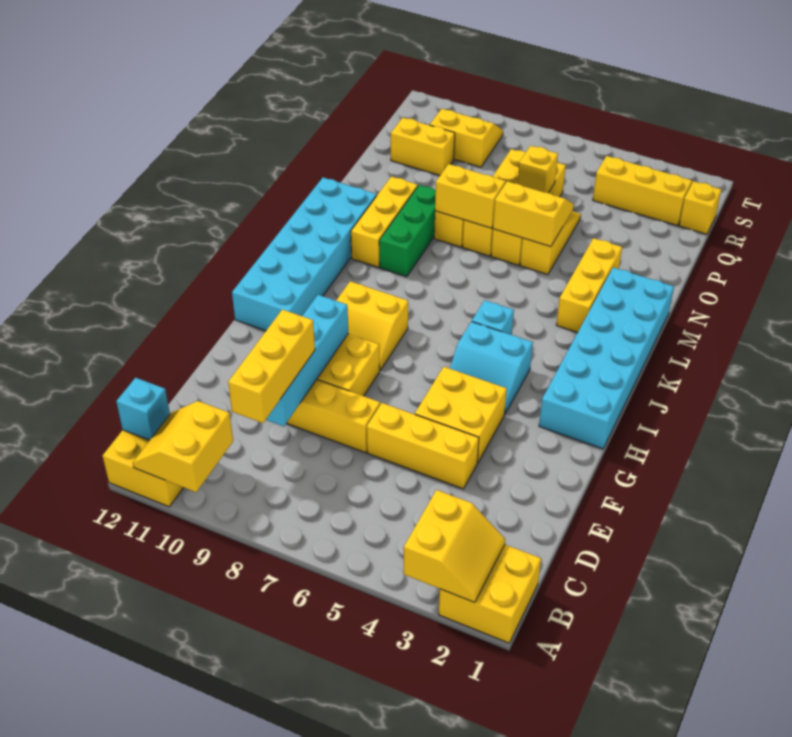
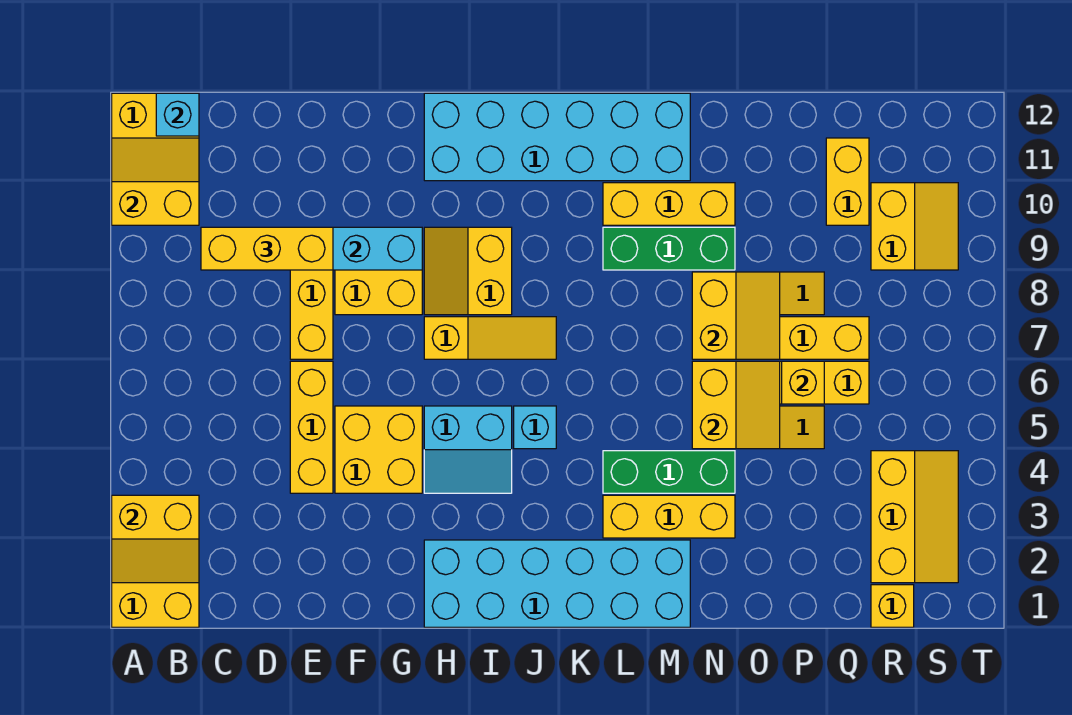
cyan 2x2 slope [450,322,533,414] -> cyan 2x2 slope turned to [424,406,512,493]
none -> yellow 1x3 slope [424,317,556,359]
none -> green 1x3 brick [603,451,735,493]

